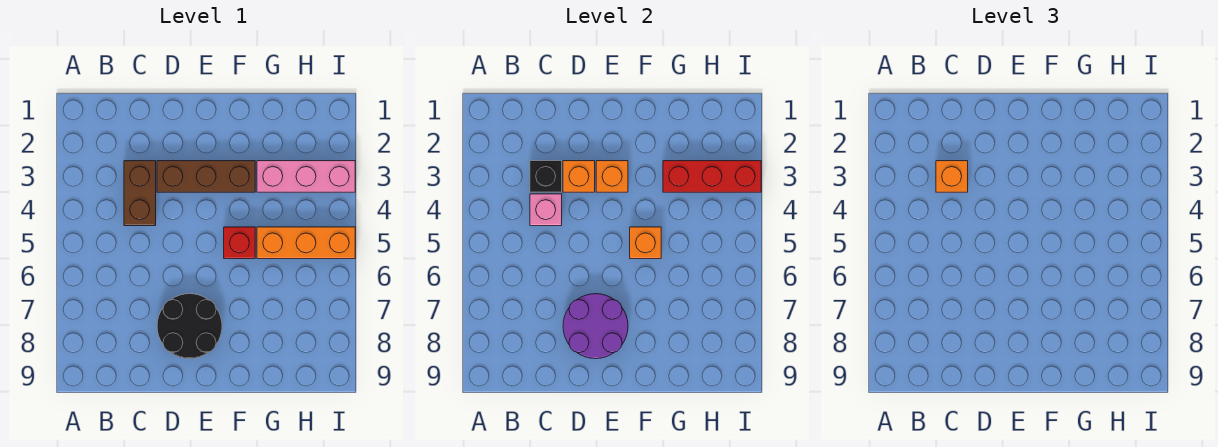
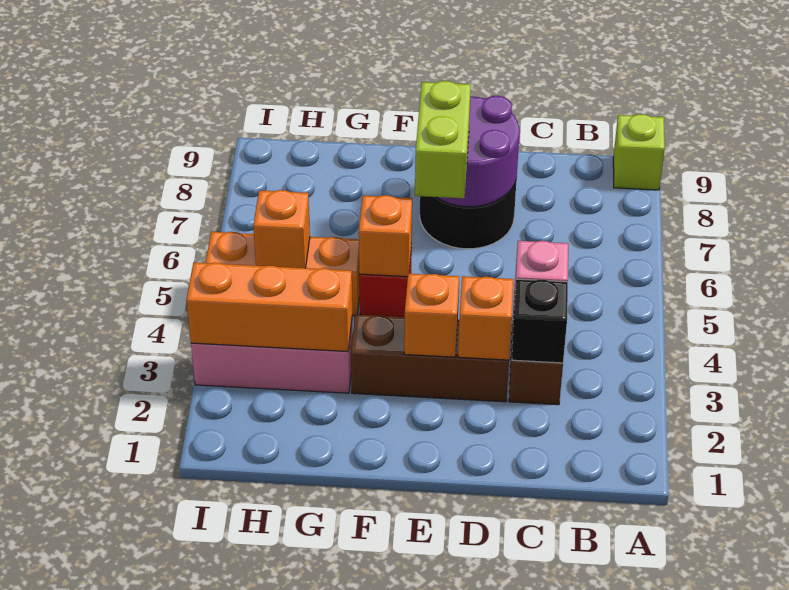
none -> lime 1x1 brick [613,114,665,190]
orange 1x1 brick [936,161,968,192] -> orange 1x1 brick moved to [253,190,310,268]
none -> lime 1x2 brick [415,81,471,198]
red 1x3 brick [663,161,761,192] -> orange 1x3 brick [186,263,352,352]

